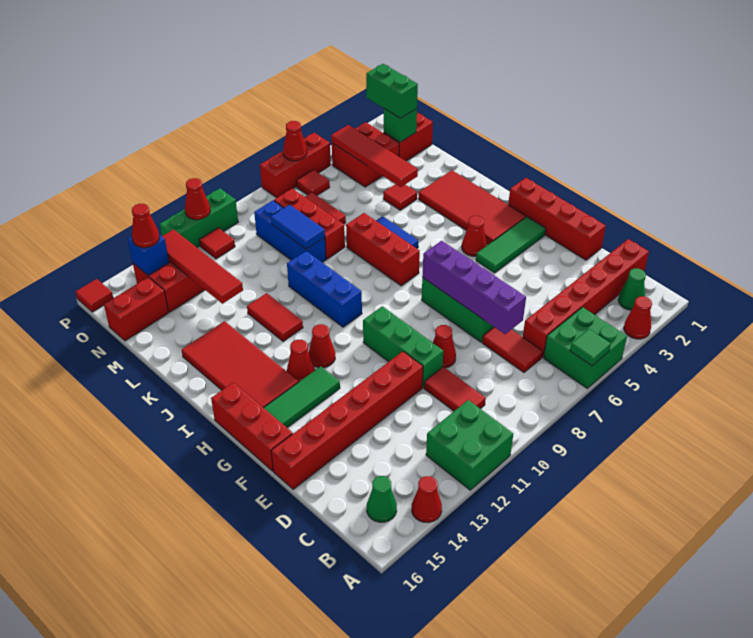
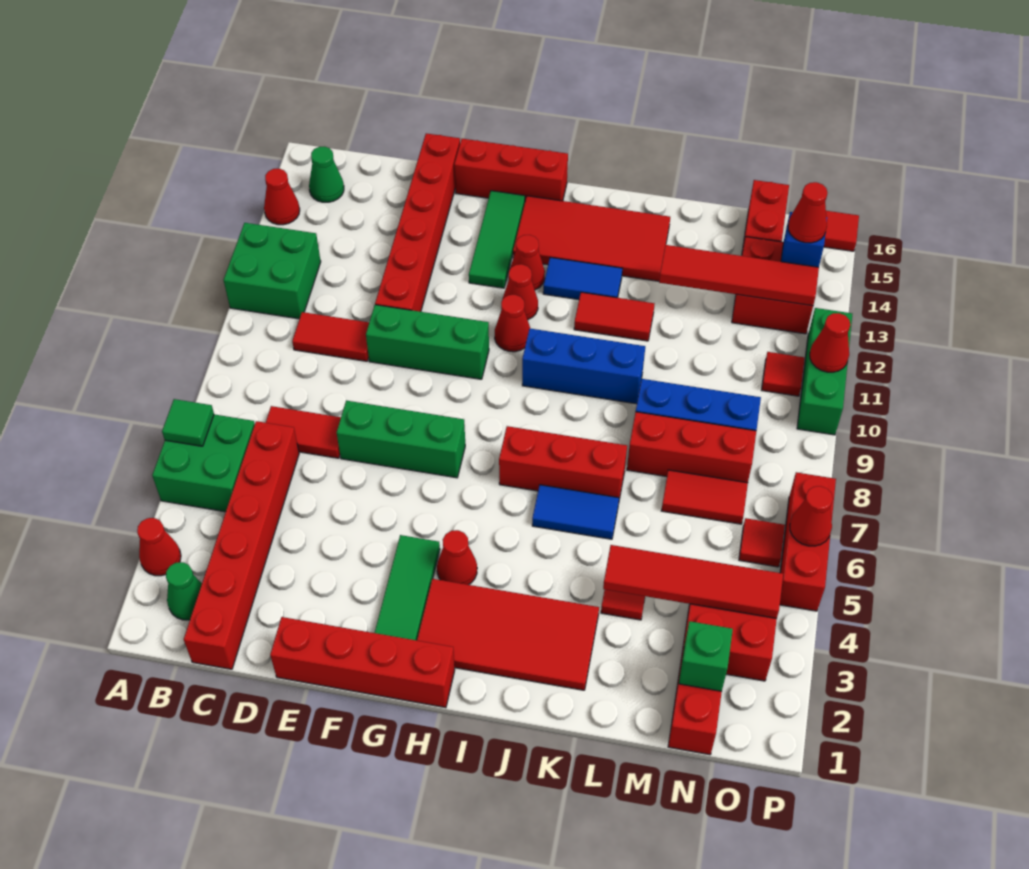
purple 1x4 brick [422,241,526,334] -> none
red 1x1 cone [433,325,456,368] -> red 1x1 cone moved to [495,295,530,352]
blue 1x2 tile [271,205,325,249] -> blue 1x2 tile moved to [543,257,622,300]
green 1x2 brick [366,64,418,118] -> none

